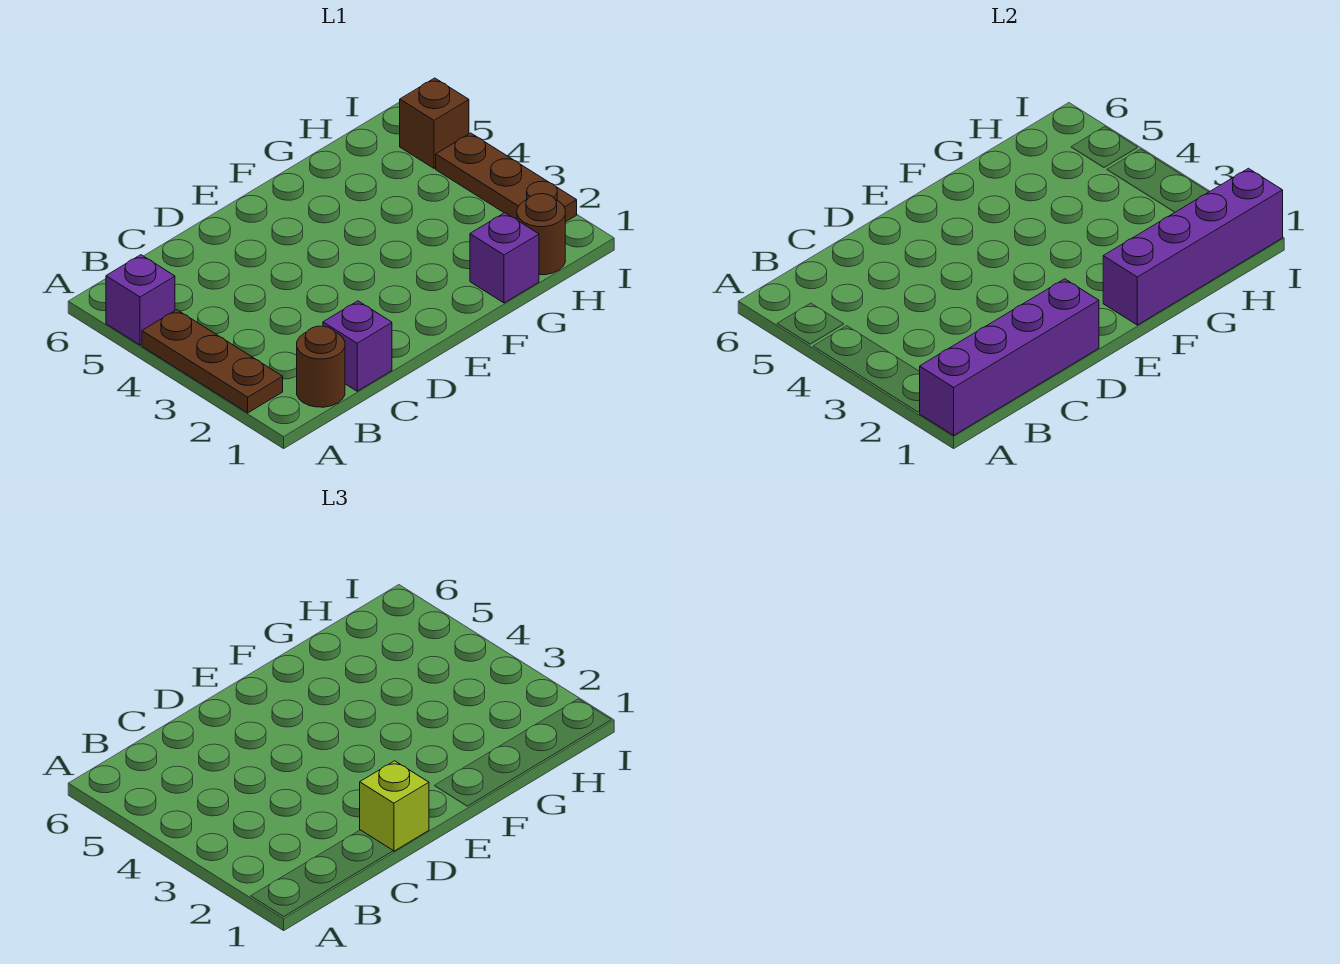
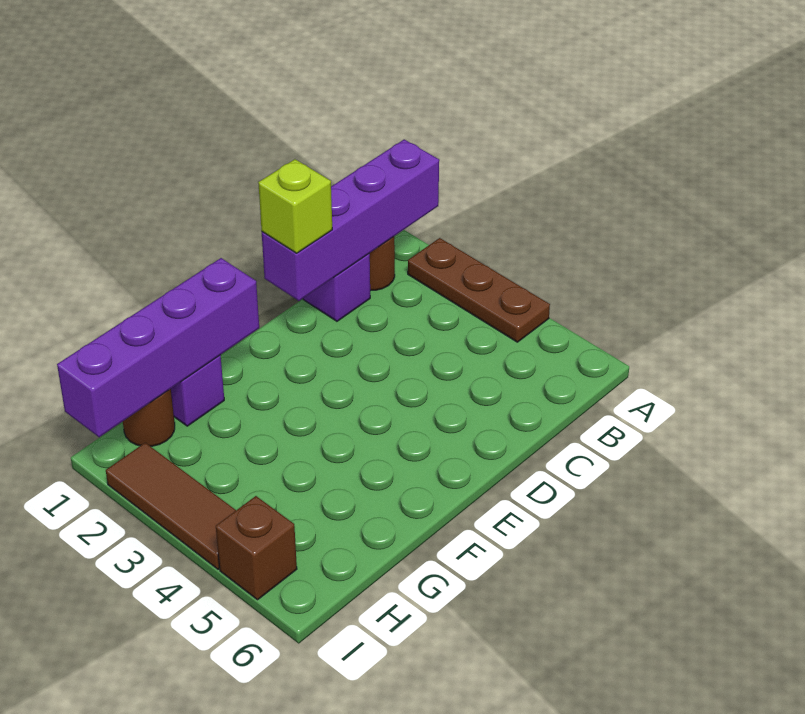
purple 1x1 brick [106,255,175,345] -> none
brown 1x3 plate [436,133,577,222] -> brown 1x3 tile [106,443,236,569]

